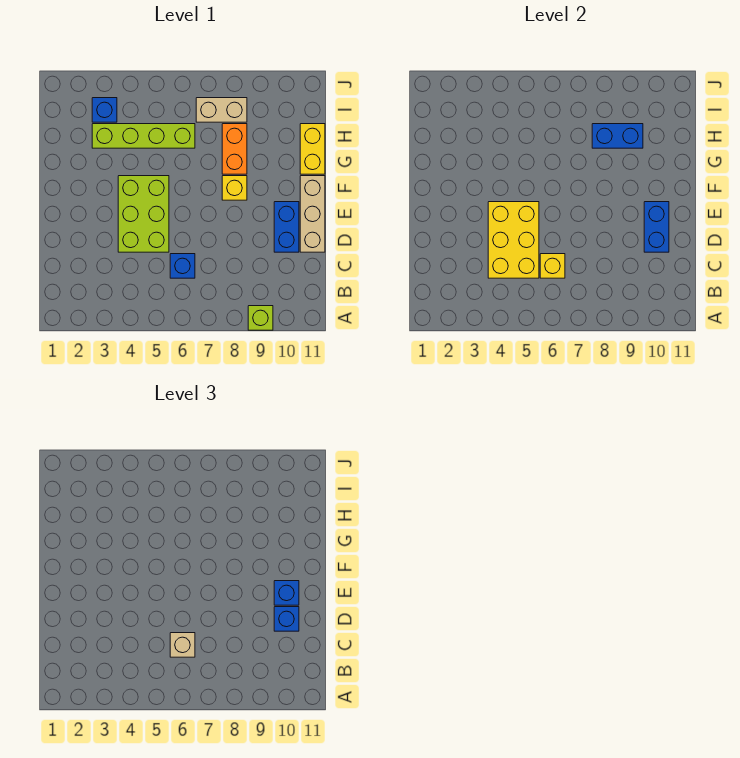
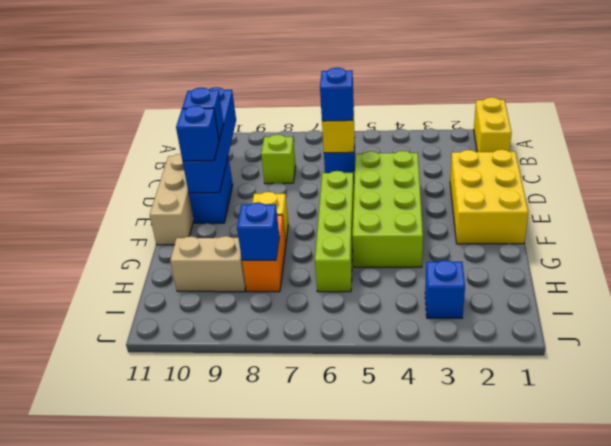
lime 1x1 brick [248,306,273,330] -> lime 1x1 brick moved to [261,134,296,184]
yellow 2x3 brick [488,202,539,278] -> yellow 2x3 brick moved to [450,149,528,244]
tan 1x1 brick [170,633,195,657] -> blue 1x1 brick [320,68,354,121]
lime 2x3 brick [118,176,169,252] -> lime 2x4 brick [353,151,423,267]
blue 1x2 brick [644,202,669,252] -> blue 1x4 brick [183,87,236,193]
yellow 1x2 brick [300,124,325,174] -> yellow 1x2 brick moved to [474,97,512,152]
lime 1x4 brick [92,124,195,148] -> lime 1x4 brick turned to [315,171,354,292]
blue 1x2 brick [592,124,643,148] -> blue 1x1 brick [237,203,280,260]
tan 1x2 brick [196,98,247,122] -> tan 1x2 brick moved to [170,236,246,292]

